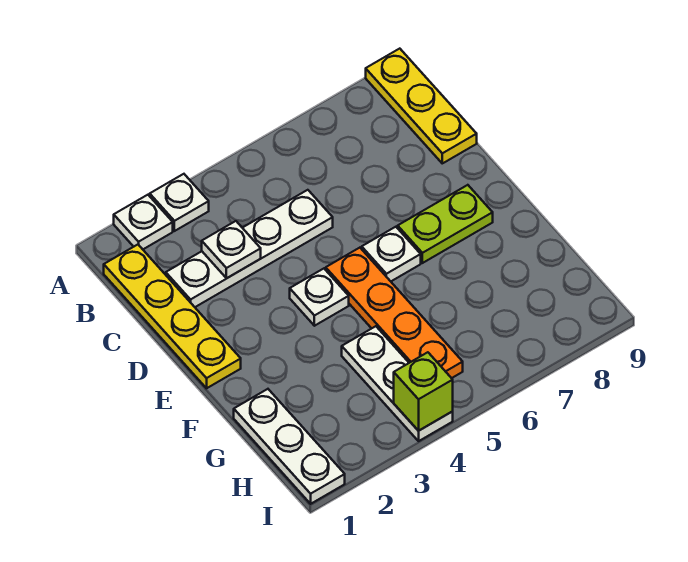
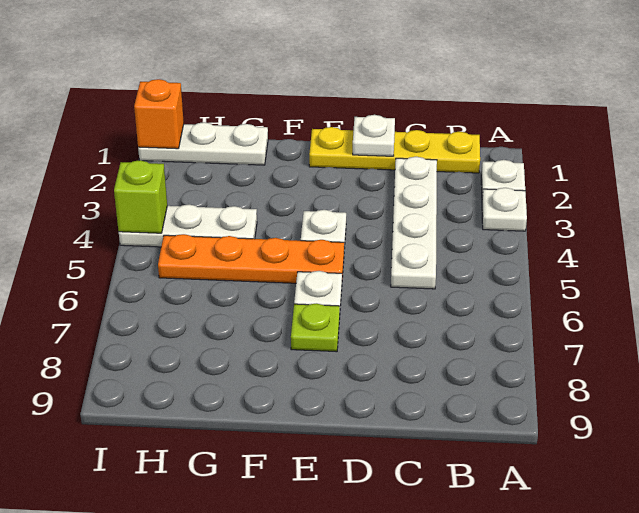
yellow 1x3 plate [366,49,477,163] -> none
white 1x1 plate [202,221,261,278] -> white 1x1 plate moved to [353,115,395,156]
lime 1x2 plate [398,185,493,263] -> lime 1x1 plate [291,303,340,352]
none -> orange 1x1 brick [134,79,184,149]

